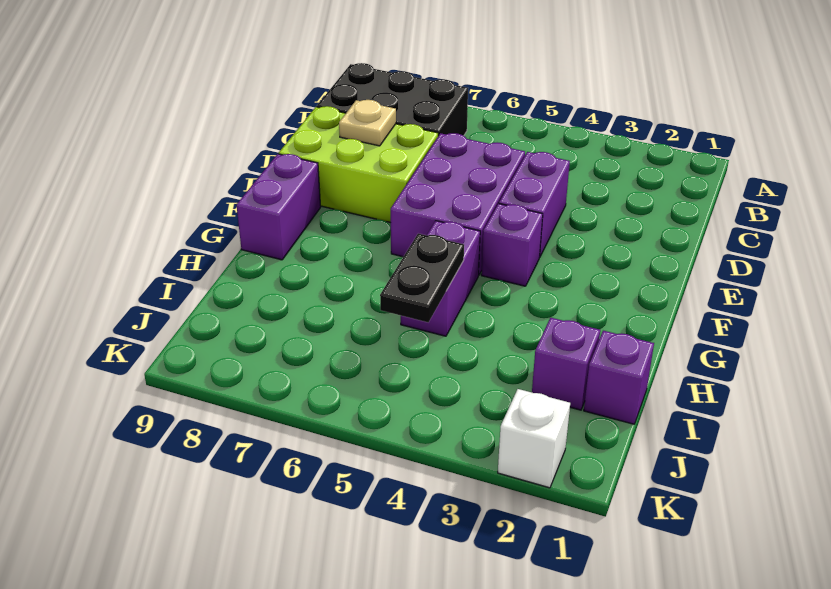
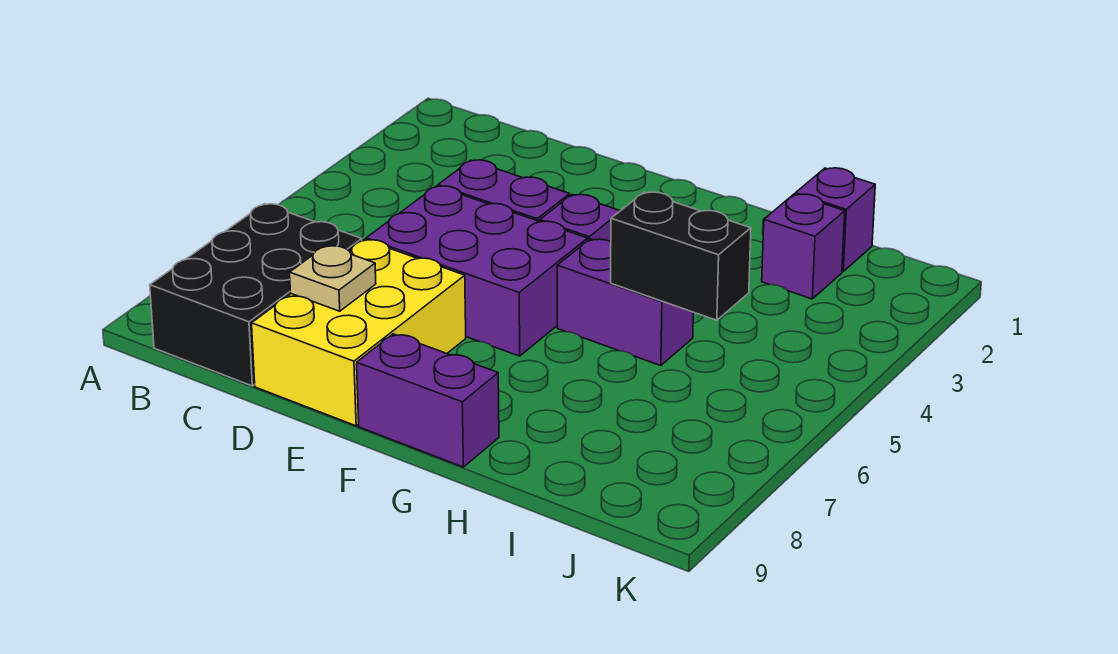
lime 2x3 brick [279,106,438,223] -> yellow 2x3 brick [252,239,466,426]
black 1x2 plate [380,234,464,322] -> black 1x2 brick [611,192,751,320]
white 1x1 brick [498,389,570,488] -> none

